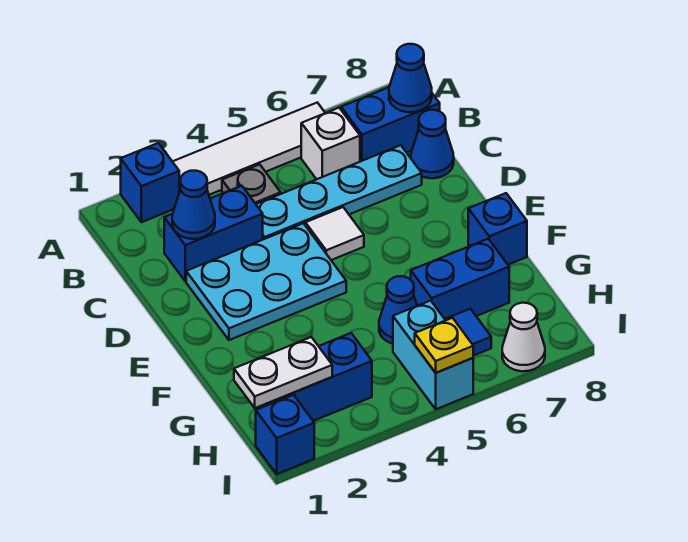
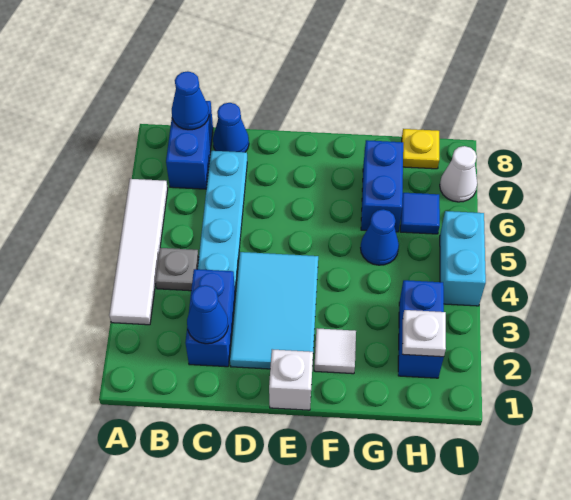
blue 1x1 brick [121,143,179,222] -> none
white 1x1 brick [301,108,360,179] -> white 1x1 brick moved to [269,349,313,410]
cyan 2x3 plate [186,223,346,340] -> cyan 2x3 tile [230,252,318,369]
white 1x1 tile [305,207,364,260] -> white 1x1 tile moved to [314,328,356,374]
blue 1x1 brick [468,193,527,265] -> none
white 1x2 plate [234,337,332,408] -> white 1x1 plate [402,310,446,357]
cyan 1x2 brick [393,301,473,409] -> cyan 1x2 brick turned to [440,211,486,306]
blue 1x1 brick [256,395,314,474] -> none
yellow 1x1 plate [415,318,473,373] -> yellow 1x1 plate moved to [402,129,439,169]

